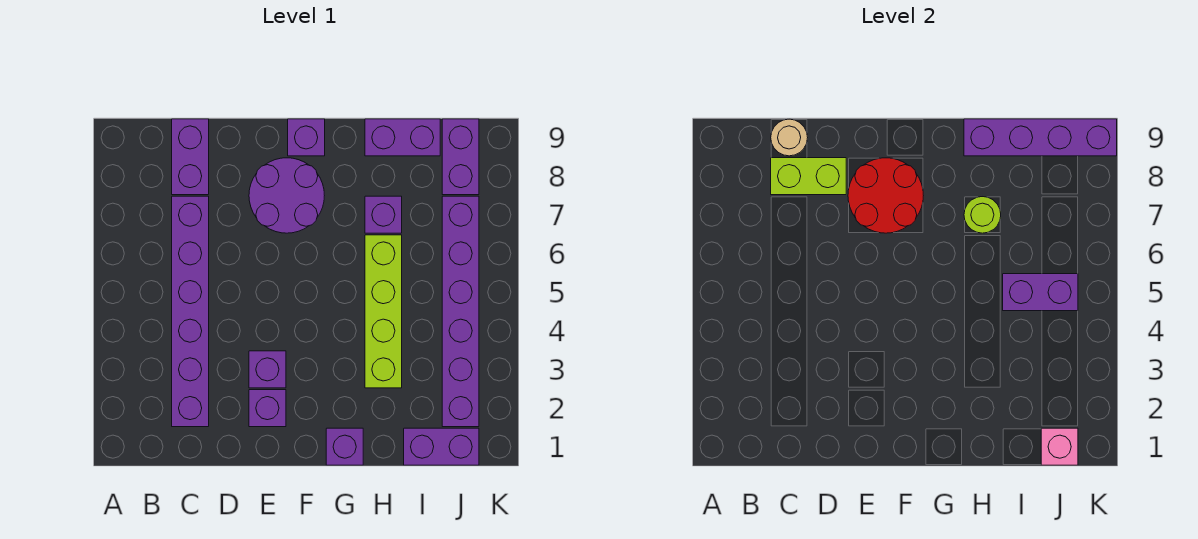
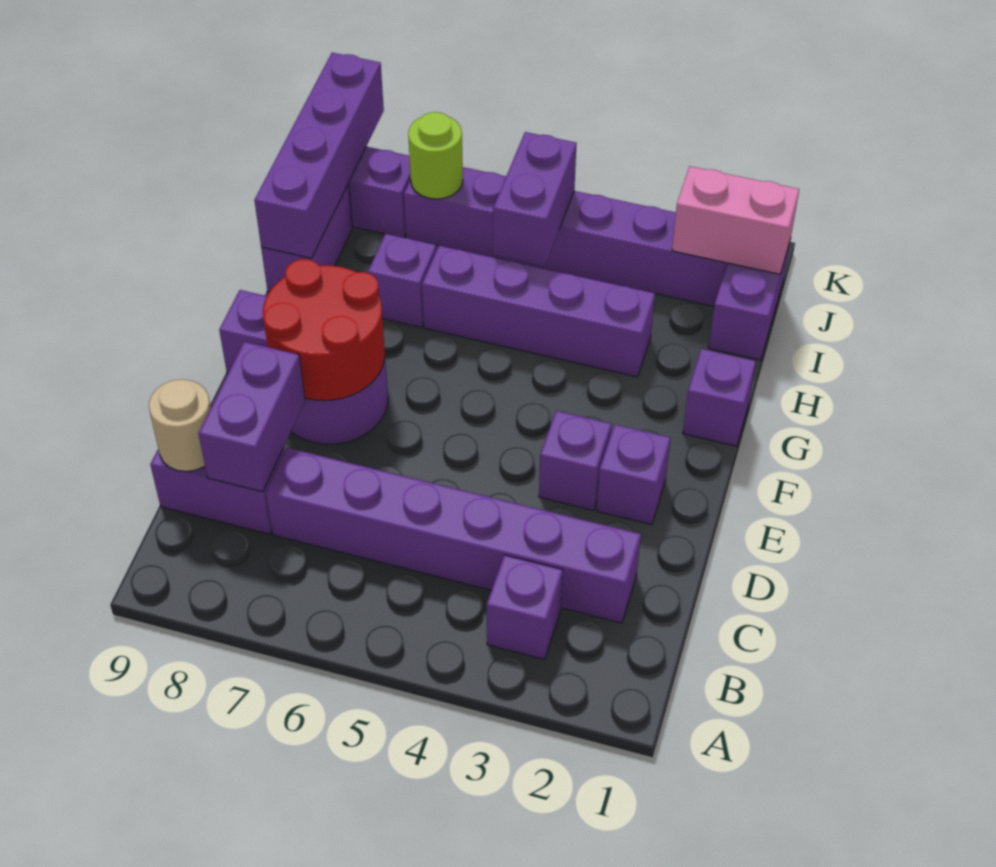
none -> purple 1x1 brick [487,555,563,660]
lime 1x2 brick [771,158,846,195] -> purple 1x2 brick [198,342,305,492]
lime 1x4 brick [365,235,402,388] -> purple 1x4 brick [422,246,655,377]
lime 1x1 round brick [964,197,1001,233] -> lime 1x1 round brick moved to [408,112,463,199]
pink 1x1 brick [1041,428,1078,465] -> pink 1x2 brick [672,166,799,274]

